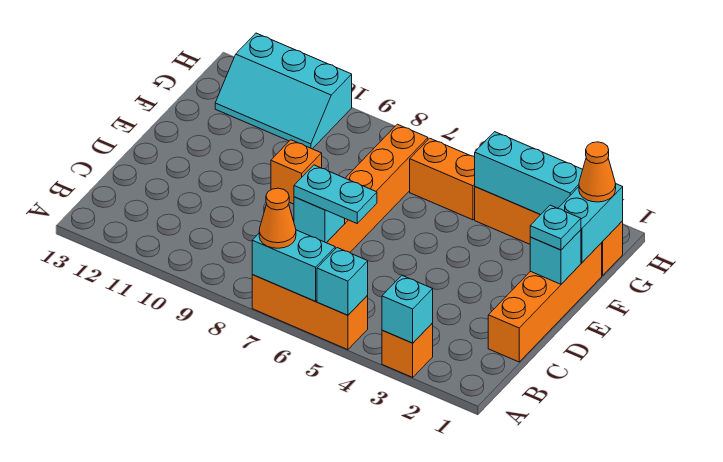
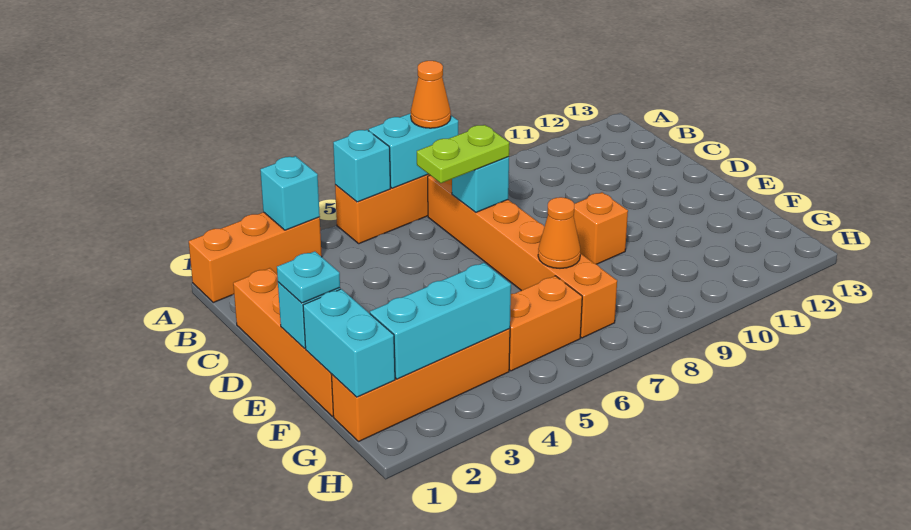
orange 1x1 brick [382,323,433,377] -> orange 1x3 brick [189,212,322,303]
cyan 1x2 plate [294,165,377,223] -> lime 1x2 plate [417,125,509,183]
orange 1x1 cone [579,142,616,202] -> orange 1x1 cone moved to [538,197,580,268]
cyan 2x3 slope [215,33,352,149] -> none

